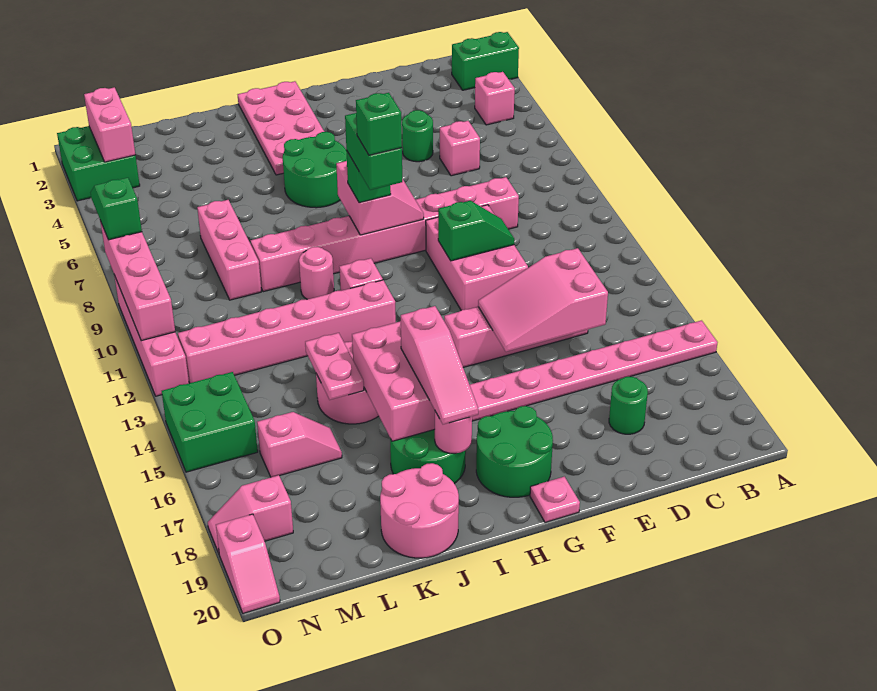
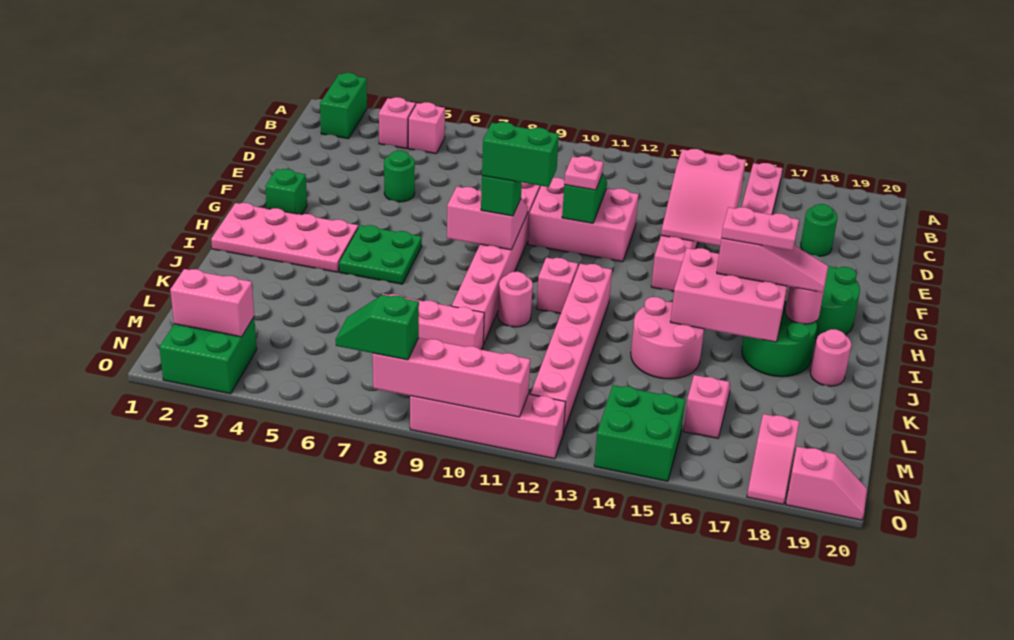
pink 1x1 brick [440,121,480,176] -> pink 1x1 brick moved to [408,102,445,154]
pink 1x1 plate [530,477,580,522] -> pink 1x1 plate moved to [564,156,603,190]
green 2x2 round brick [283,132,347,208] -> green 2x2 plate [339,225,422,284]
green 1x1 brick [356,93,402,155] -> green 1x1 brick moved to [265,169,307,215]
pink 2x2 round brick [380,463,459,558] -> pink 1x1 round brick [811,329,851,386]
pink 1x2 plate [305,333,364,400] -> pink 1x2 plate moved to [721,207,799,251]

